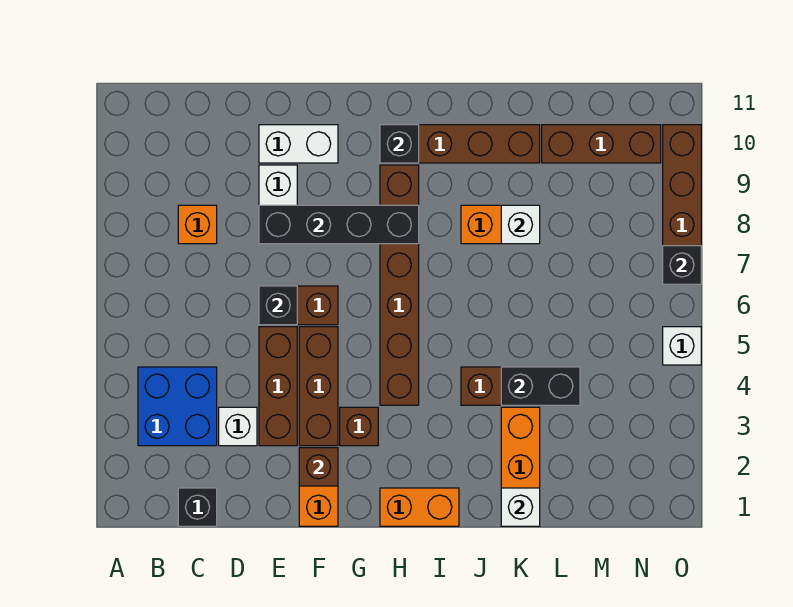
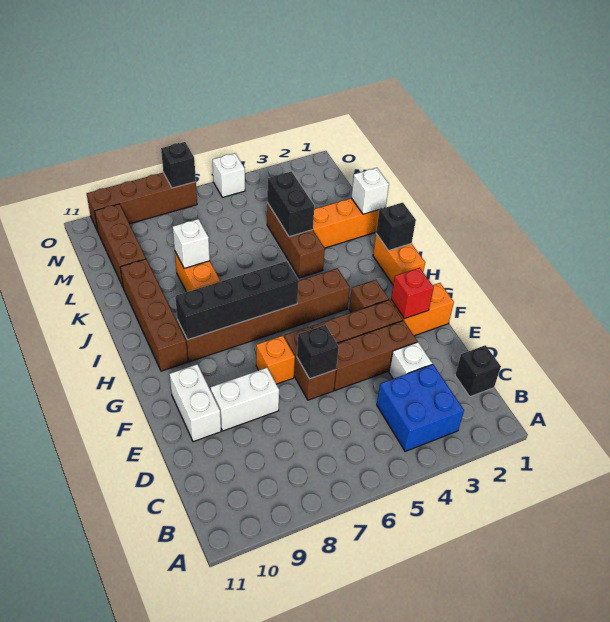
orange 1x1 brick [178,205,217,244] -> orange 1x1 brick moved to [256,336,295,384]
black 1x4 brick [259,205,419,244] -> black 1x4 brick turned to [175,261,299,340]
brown 1x1 brick [299,448,338,486] -> red 1x1 brick [391,268,434,319]
black 1x1 brick [380,125,419,163] -> black 1x1 brick moved to [376,203,416,251]

